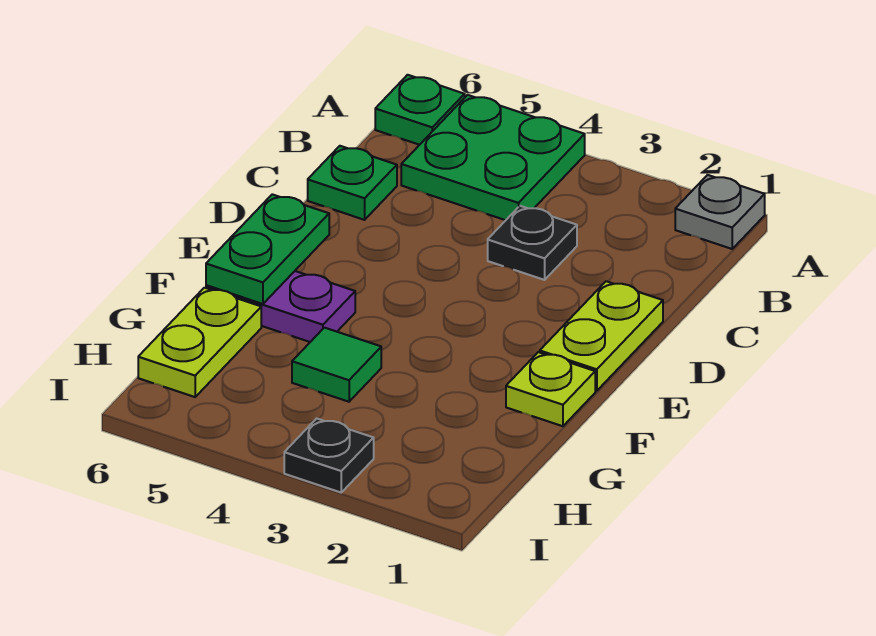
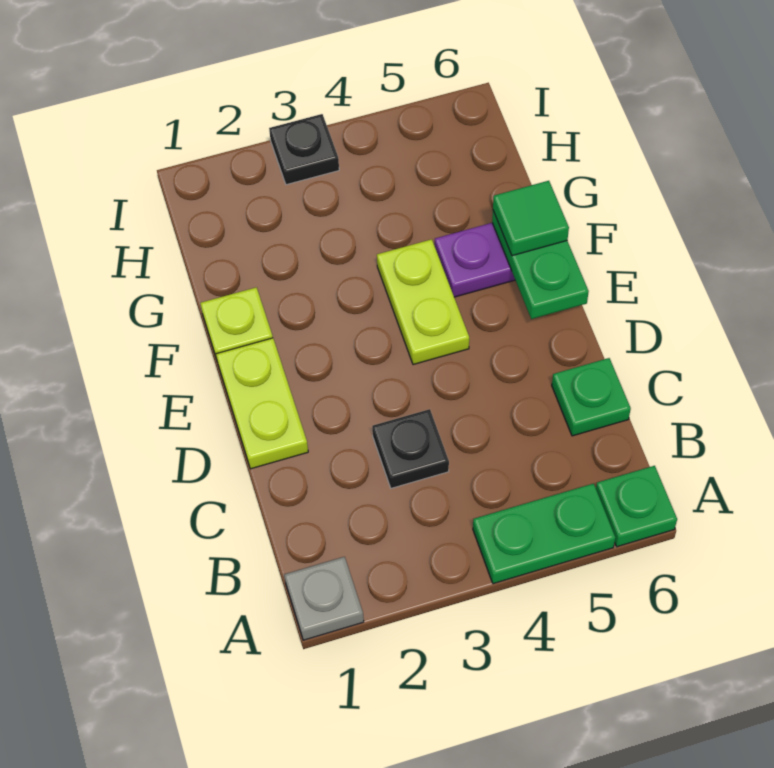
green 2x2 plate [401,95,585,220] -> green 1x2 plate [473,484,615,584]
green 1x1 tile [292,328,381,402] -> green 1x1 tile moved to [493,181,569,256]
lime 1x2 plate [138,288,261,397] -> lime 1x2 plate moved to [377,239,469,365]

